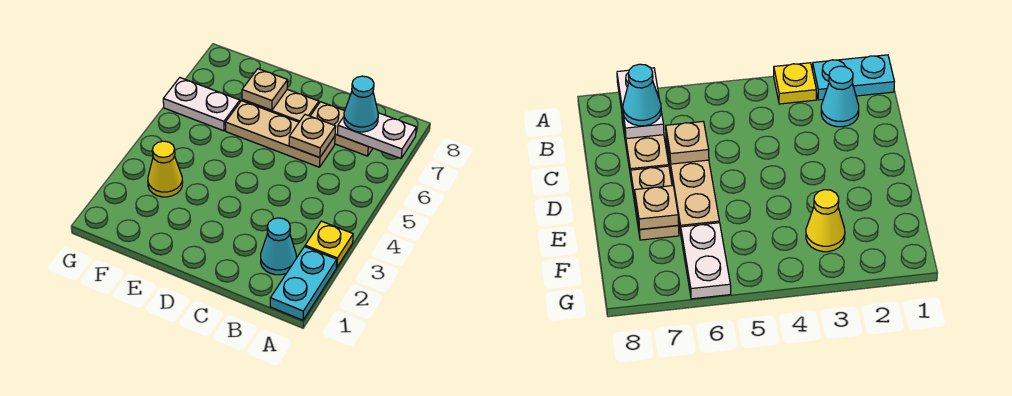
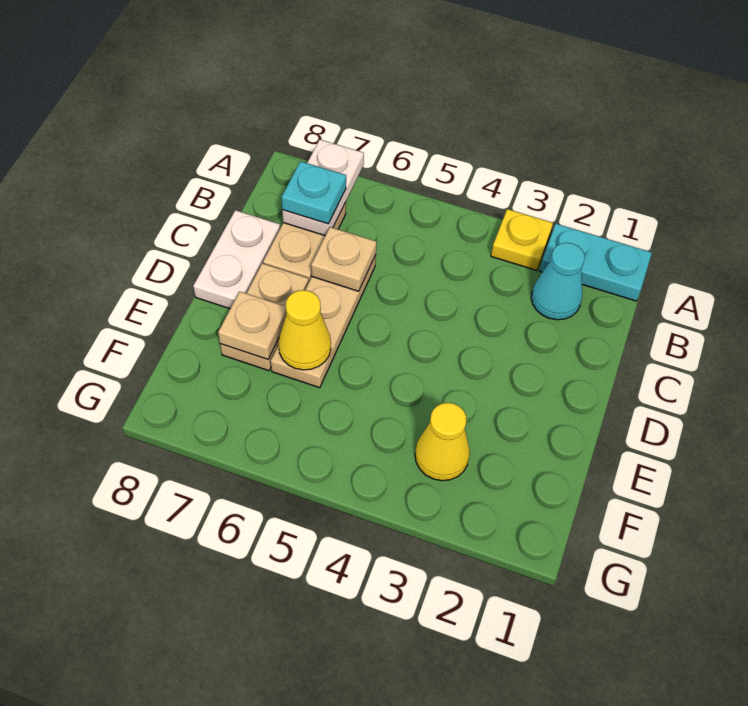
cyan 1x1 cone [344,76,378,132] -> cyan 1x1 plate [282,161,346,224]
none -> yellow 1x1 cone [278,290,331,370]
white 1x2 plate [163,78,240,131] -> white 1x2 plate moved to [193,210,280,309]

